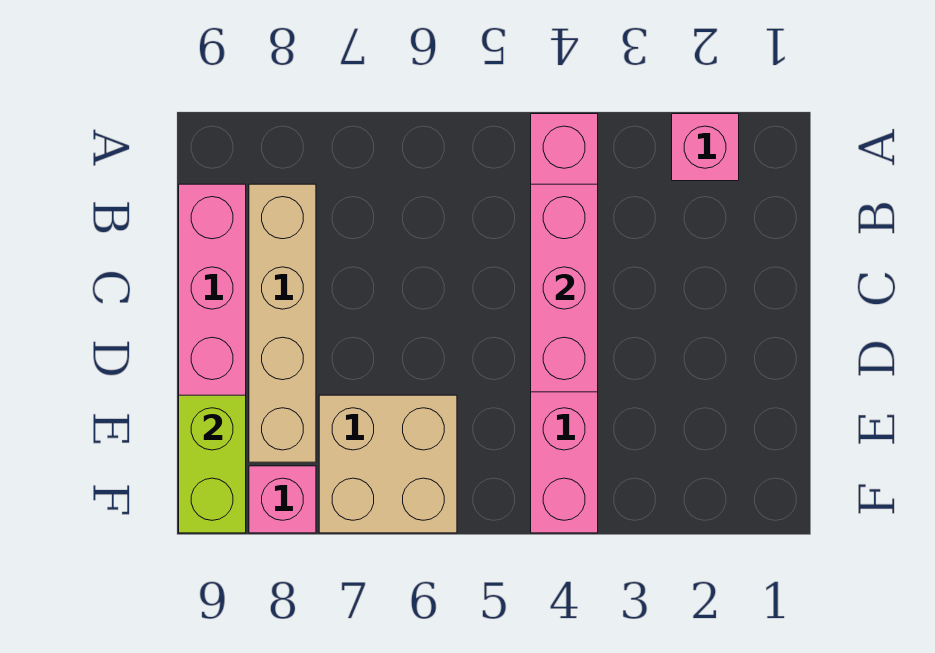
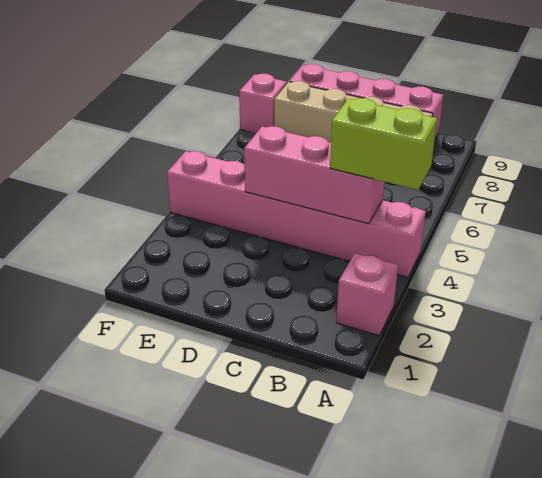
tan 2x2 brick [319,395,457,533] -> none
lime 1x2 brick [179,395,246,533] -> lime 1x2 brick moved to [330,98,437,190]

